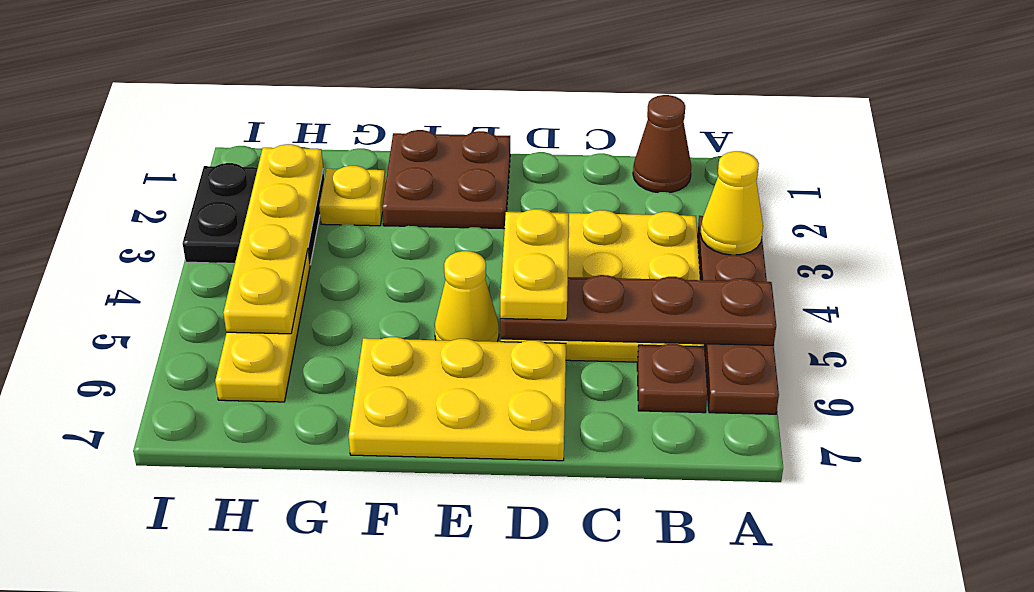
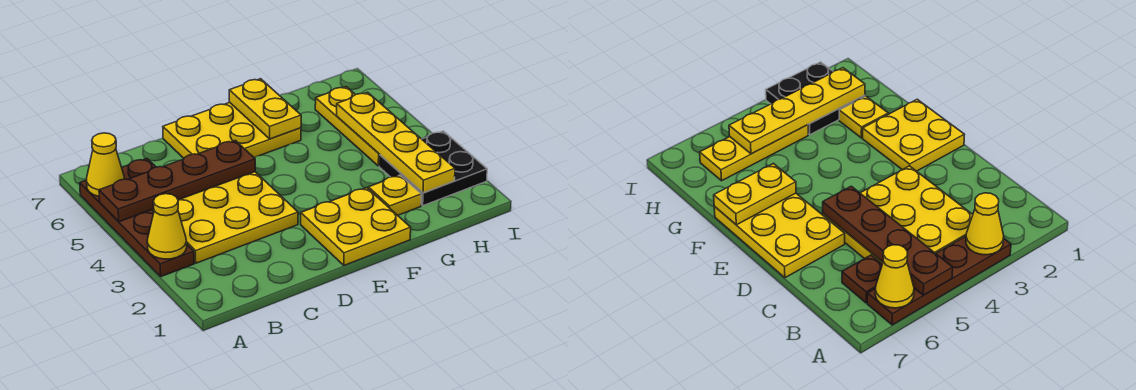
brown 1x1 cone [633,95,691,193] -> none
yellow 1x2 plate [500,209,569,320] -> yellow 1x2 plate moved to [229,79,301,139]
brown 2x2 plate [382,130,510,229] -> yellow 2x2 plate [301,188,411,265]
yellow 1x1 cone [435,251,499,342] -> yellow 1x1 cone moved to [87,133,124,196]

